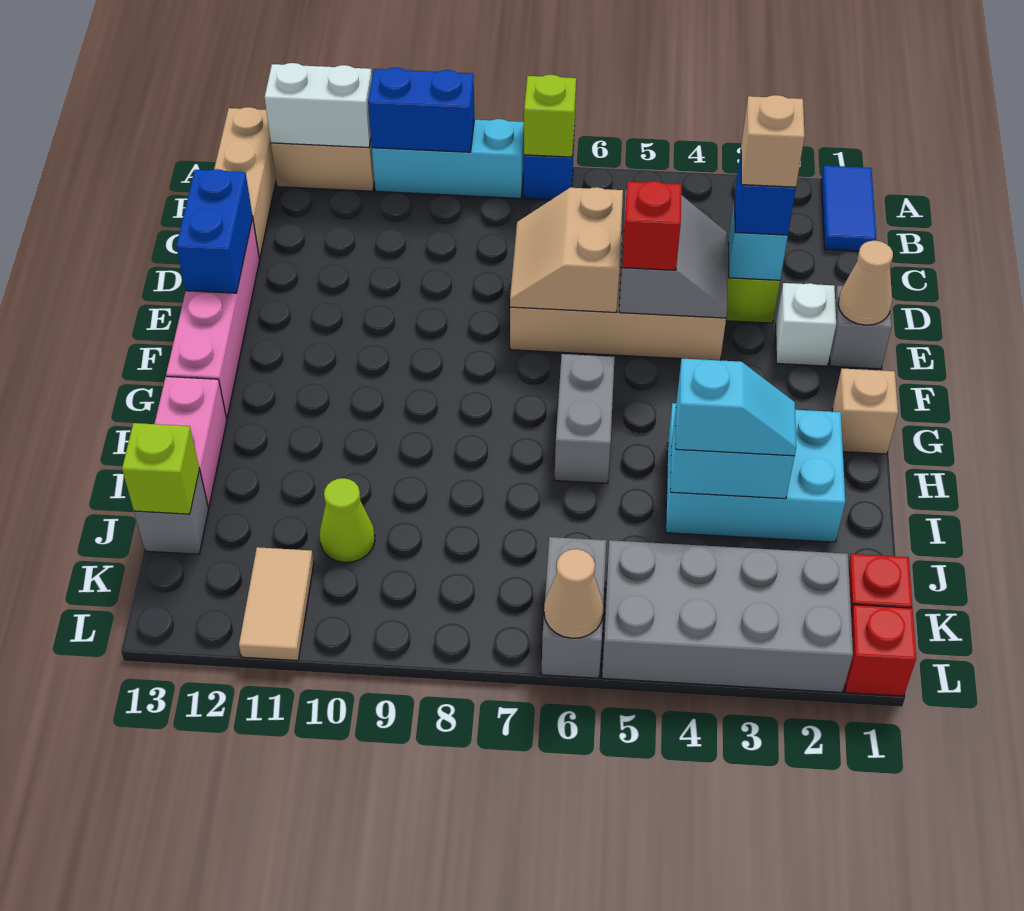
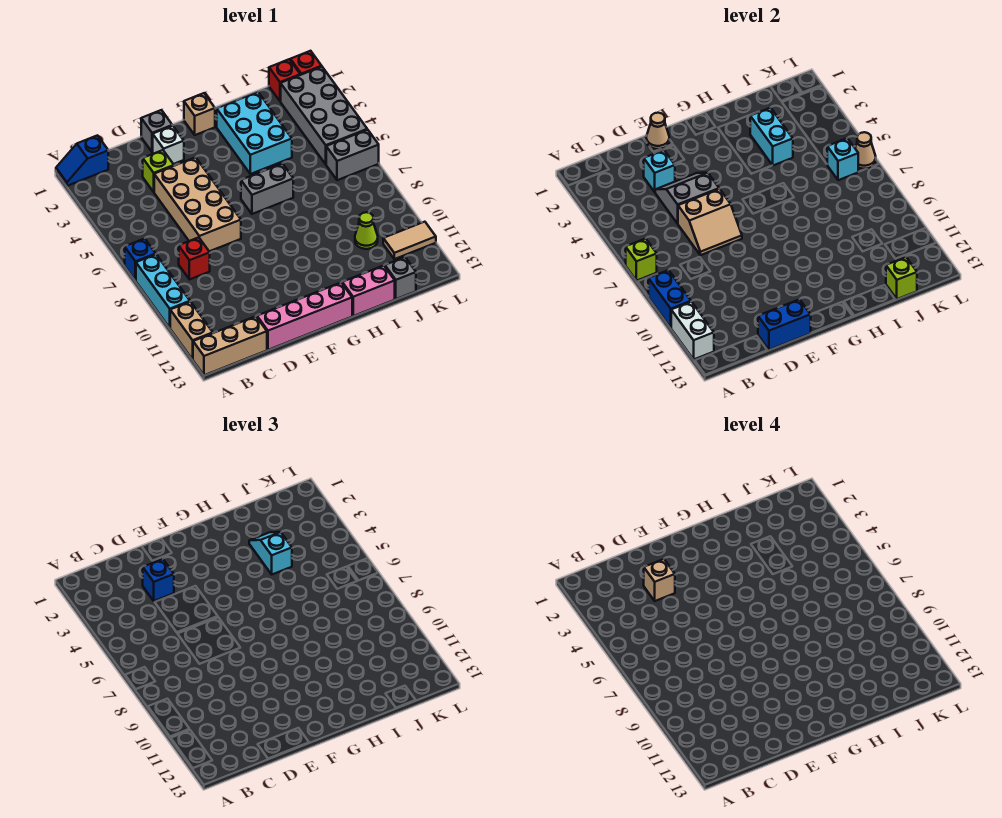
blue 1x2 tile [821,166,876,251] -> blue 1x2 slope [56,135,108,186]
red 1x1 brick [622,181,681,270] -> red 1x1 brick moved to [179,237,210,280]
none -> cyan 1x1 brick [827,138,858,180]

